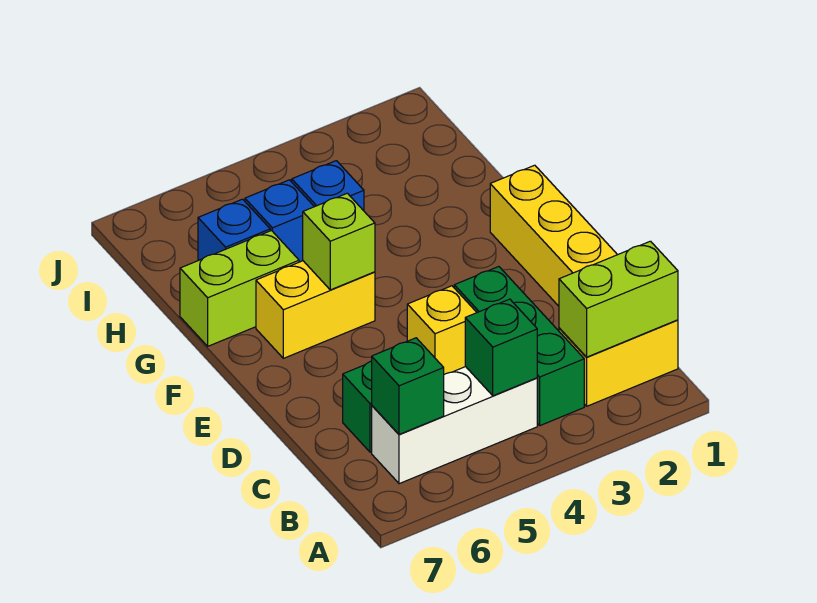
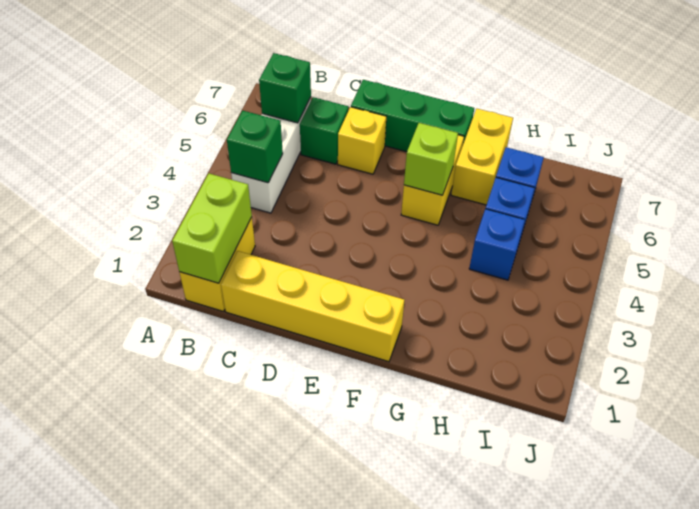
green 1x3 brick [454,267,584,426] -> green 1x3 brick moved to [351,80,474,152]
yellow 1x1 brick [407,286,477,374] -> yellow 1x1 brick moved to [338,107,386,174]
lime 1x2 brick [180,231,299,346] -> yellow 1x2 brick [451,109,513,205]

